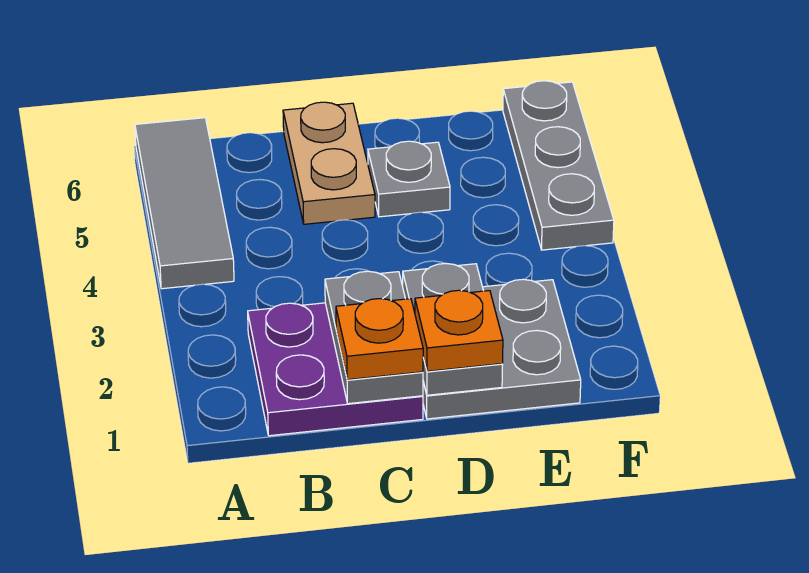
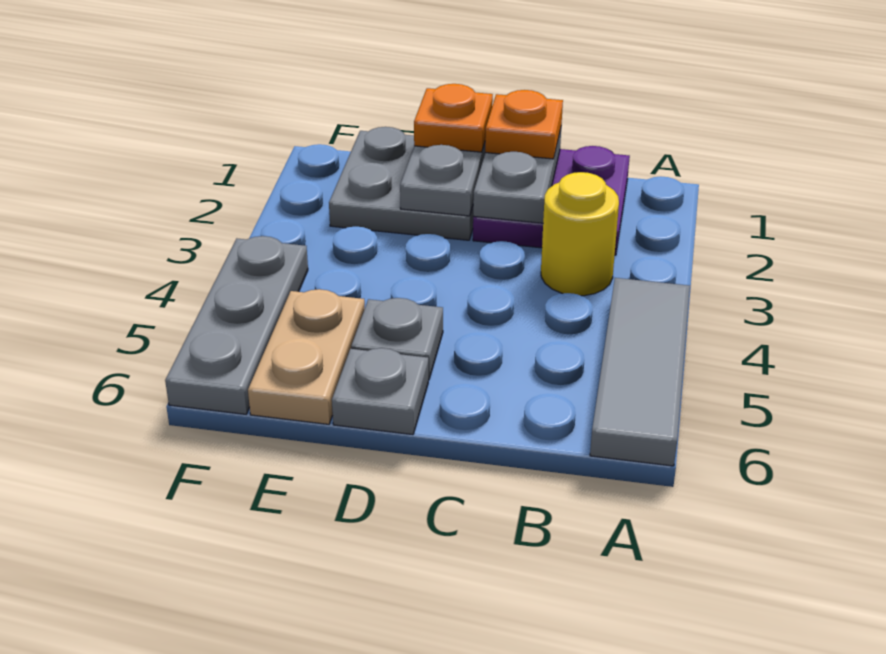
none -> yellow 1x1 round brick [541,172,619,296]
tan 1x2 plate [283,102,375,224] -> tan 1x2 plate moved to [248,289,365,424]
none -> grey 1x1 plate [332,348,428,435]

